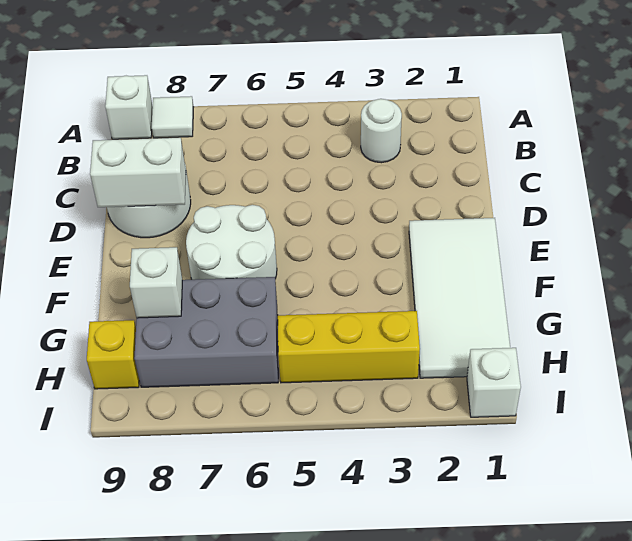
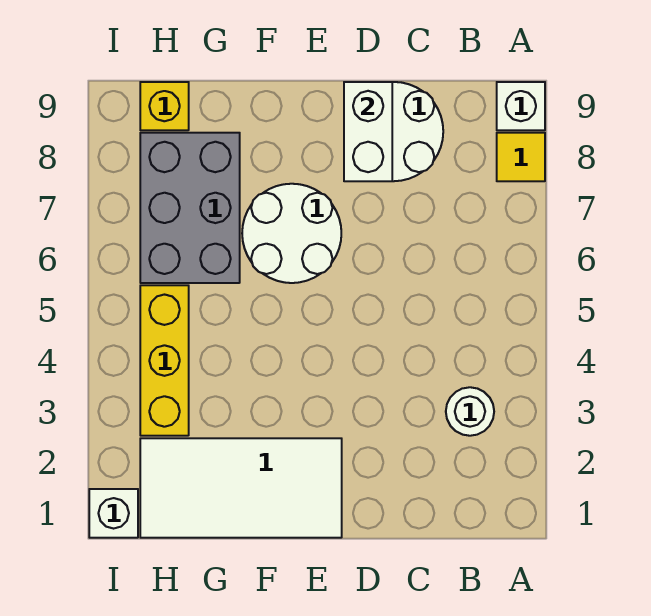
white 1x1 tile [152,96,193,138] -> yellow 1x1 tile [497,133,545,181]
white 1x1 brick [130,247,182,318] -> none

